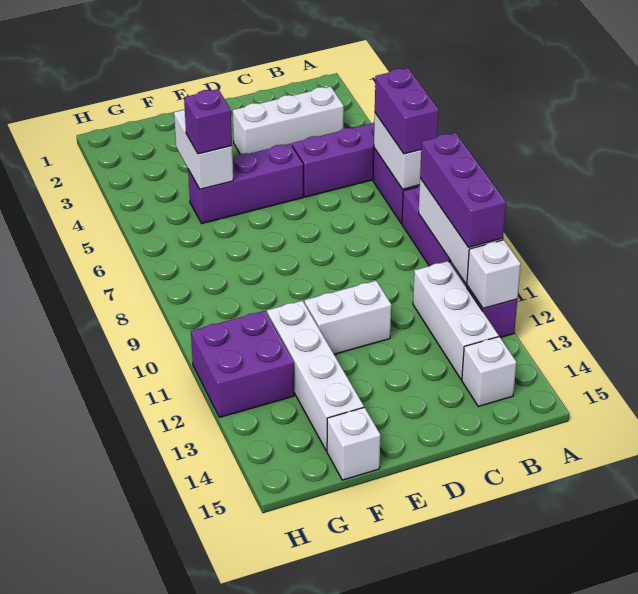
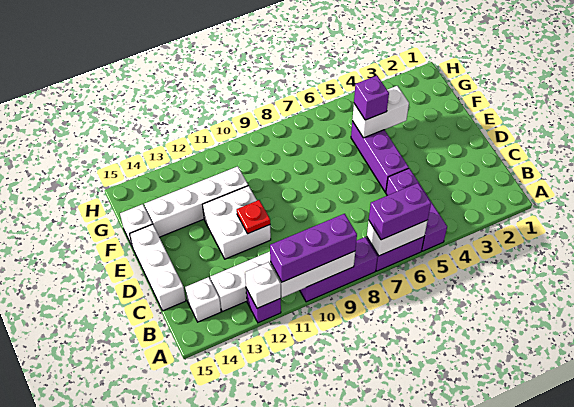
white 1x3 brick [233,86,344,154] -> white 1x3 brick moved to [130,224,186,311]
white 1x2 brick [304,281,391,354] -> white 2x2 brick [203,185,271,259]
none -> red 1x1 plate [237,200,270,234]
purple 2x2 brick [191,311,294,417] -> none

